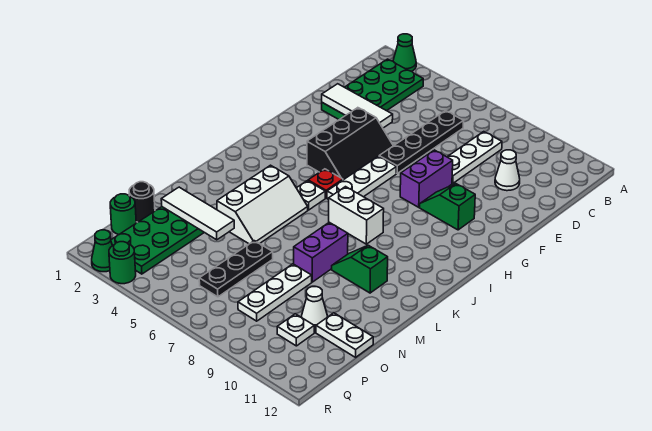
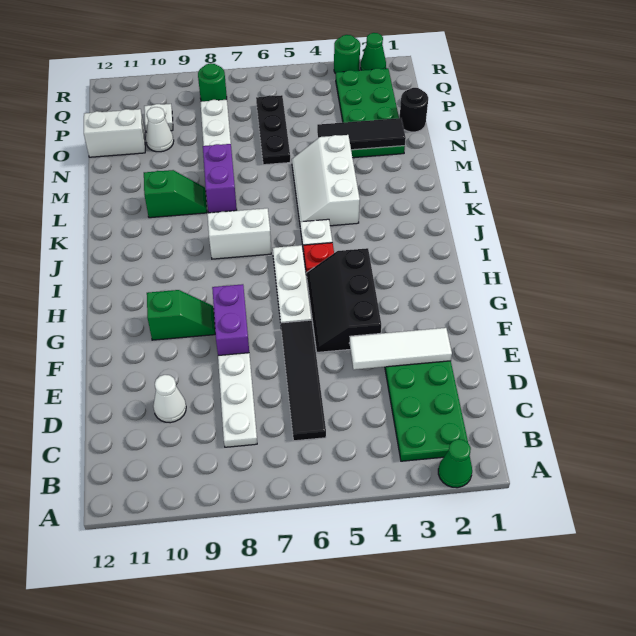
black 1x4 plate [379,111,464,173] -> black 1x4 tile [281,320,326,441]
white 1x3 tile [161,187,234,240] -> black 1x3 tile [317,118,406,150]
white 1x2 plate [316,313,373,357] -> white 1x2 brick [84,109,145,157]
green 1x1 round brick [110,194,136,234] -> green 1x1 round brick moved to [198,63,227,101]

